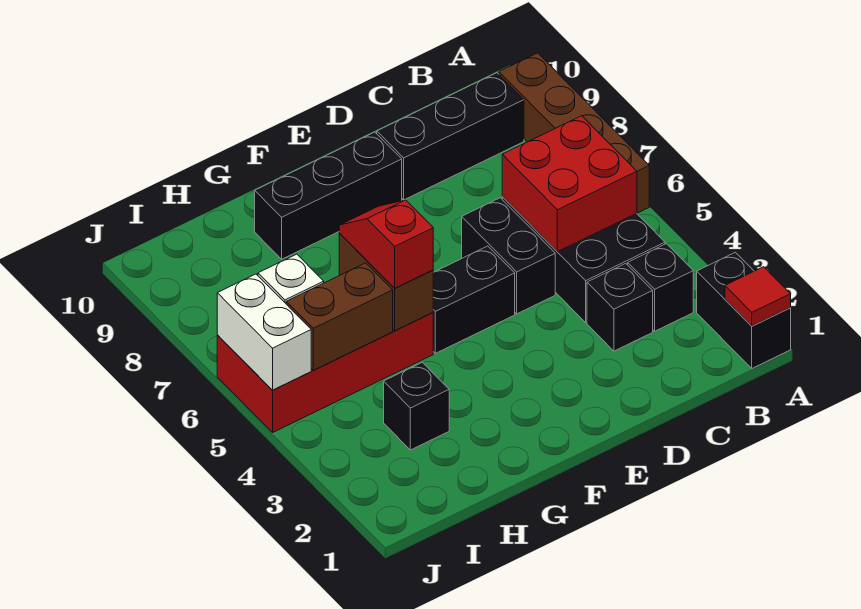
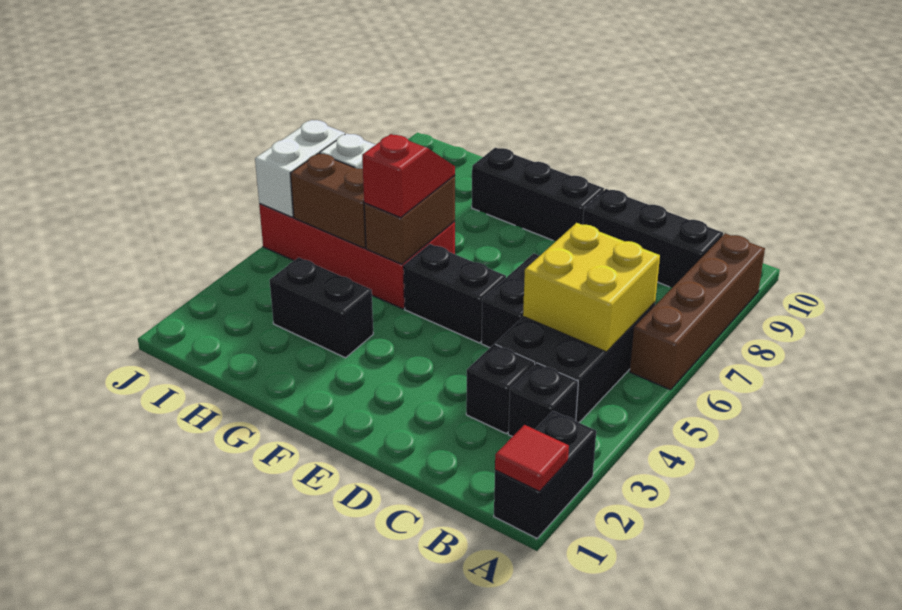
red 2x2 brick [502,116,637,252] -> yellow 2x2 brick [523,223,660,352]
black 1x1 brick [384,362,449,450] -> black 1x2 brick [270,258,373,358]

